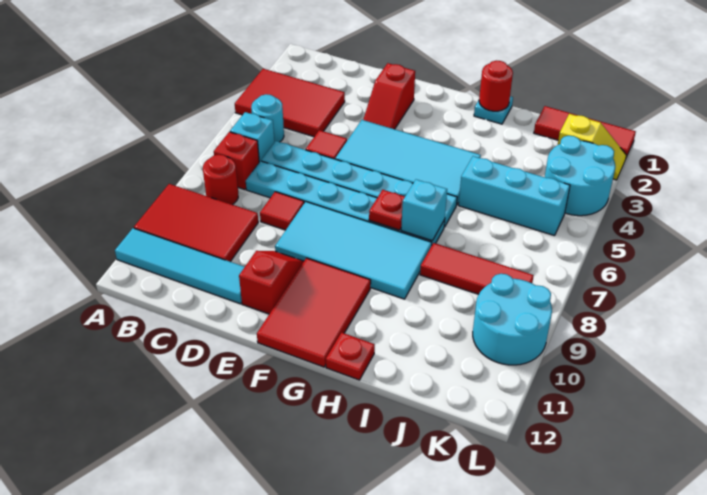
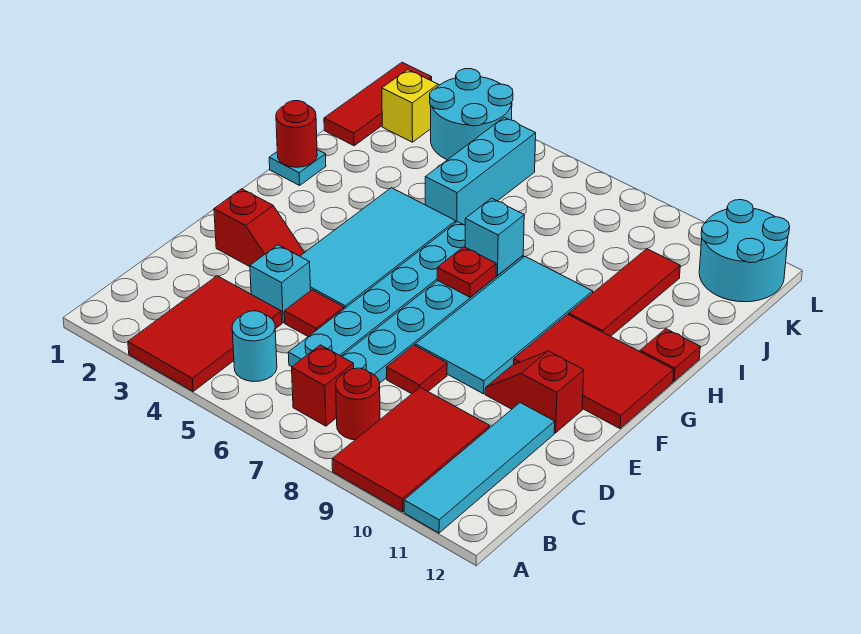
cyan 1x1 brick [230,112,274,162] -> cyan 1x1 brick moved to [250,245,311,323]
red 1x3 tile [420,243,534,294] -> red 1x3 tile moved to [569,249,680,336]
cyan 2x2 round brick [473,274,552,365] -> cyan 2x2 round brick moved to [699,200,790,302]

